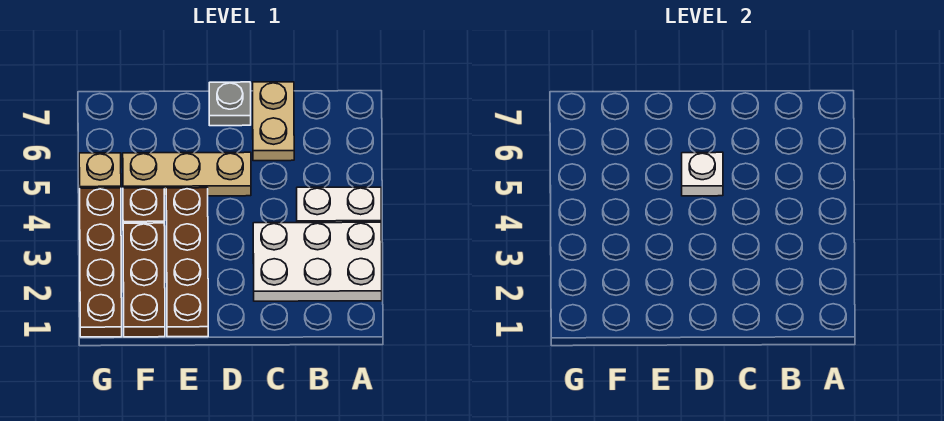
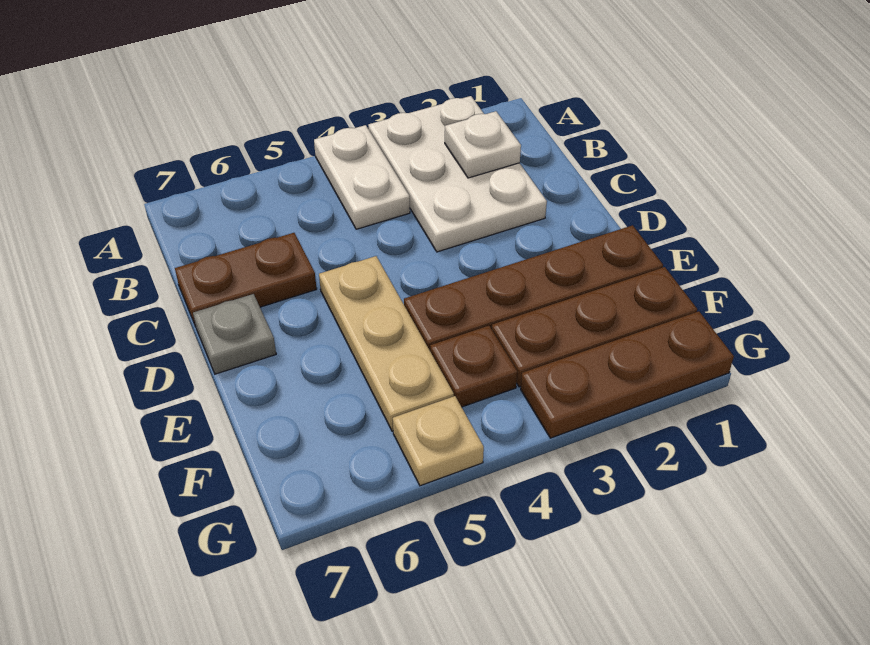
tan 1x2 plate [253,82,294,161] -> brown 1x2 plate [175,233,317,327]
white 1x1 plate [682,152,723,196] -> white 1x1 plate moved to [445,111,521,178]
brown 1x4 plate [80,188,122,337] -> brown 1x3 plate [521,311,734,438]

